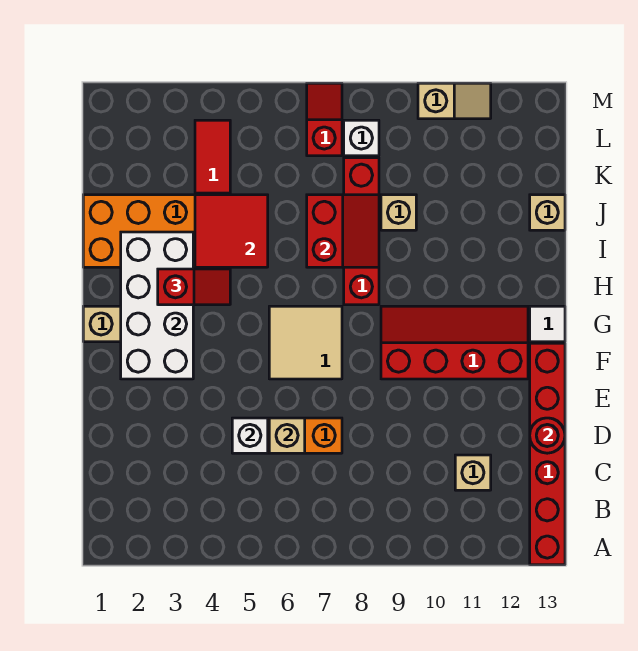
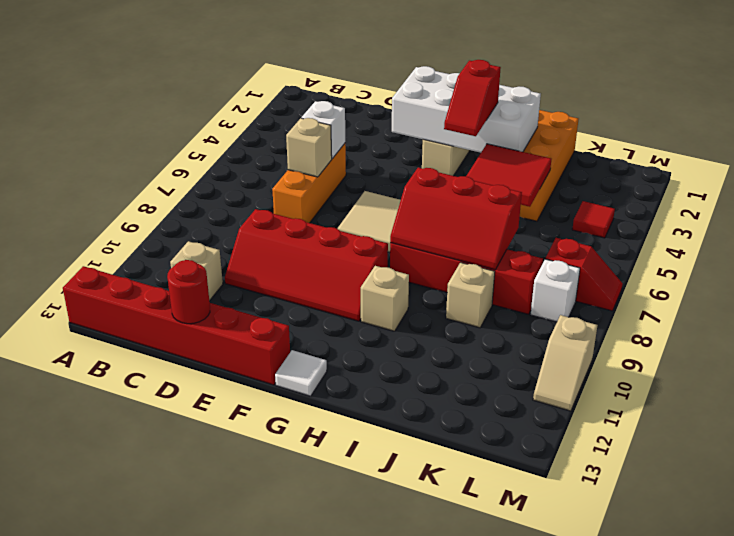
red 2x4 slope [381,306,528,379] -> red 2x4 slope turned to [225,209,388,321]
red 2x2 slope [307,195,379,267] -> red 2x3 slope [390,168,522,270]
tan 1x1 brick [530,195,565,230] -> tan 1x1 brick moved to [361,266,409,331]
red 1x2 tile [195,120,230,193] -> red 1x1 tile [572,201,615,238]

